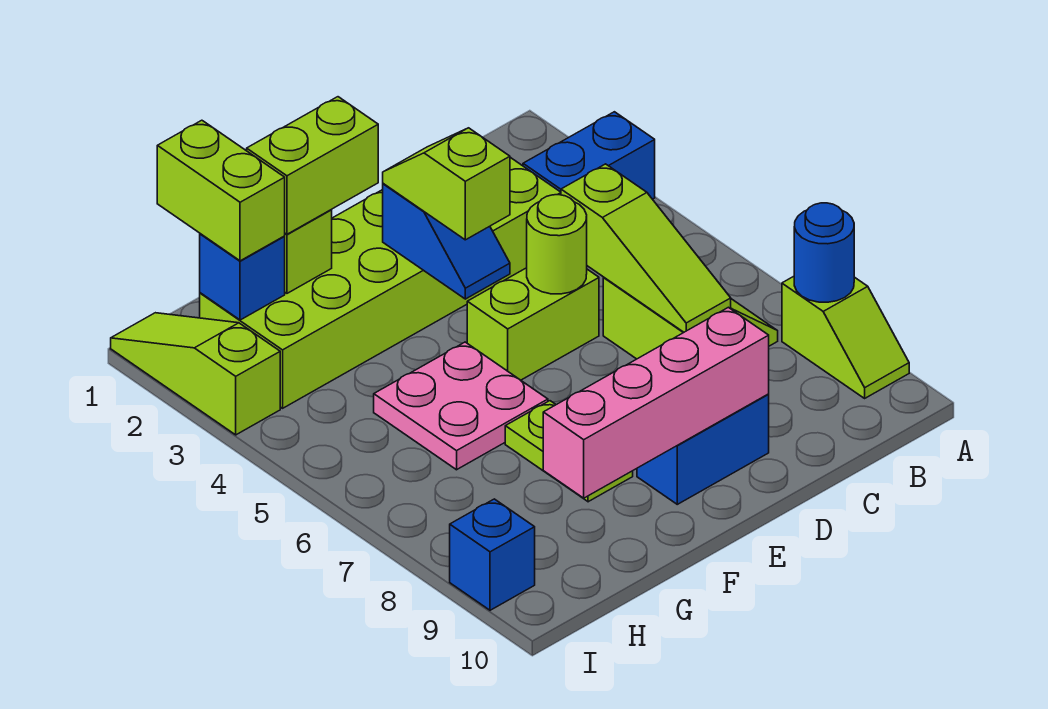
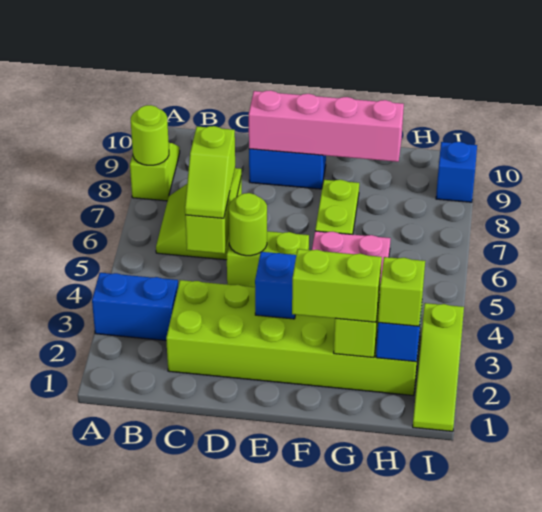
blue 1x1 round brick [794,203,854,302] -> lime 1x1 round brick [131,105,169,165]
lime 1x2 slope [383,128,510,240] -> lime 1x2 slope moved to [185,126,235,218]
lime 1x2 brick [157,120,285,261] -> lime 1x1 brick [378,257,425,326]

